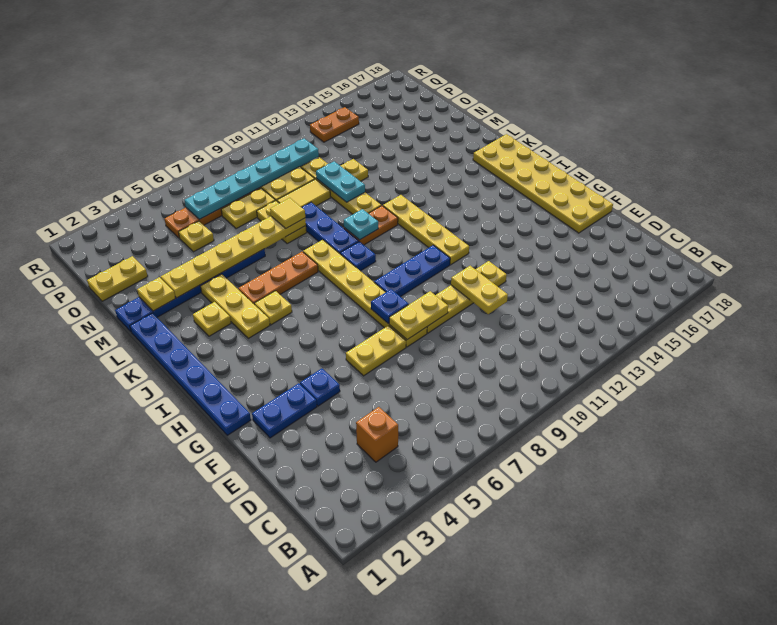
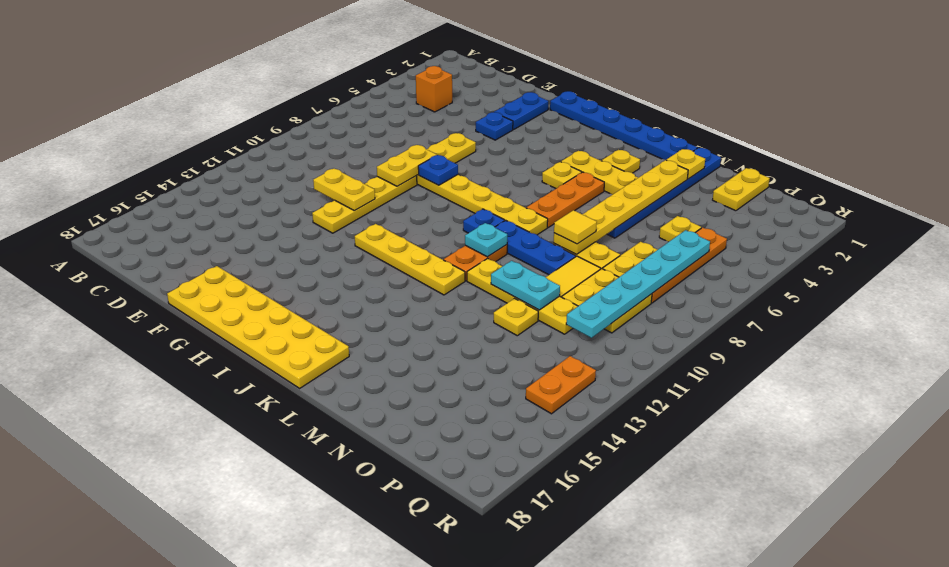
blue 1x3 plate [374,245,450,297] -> none

